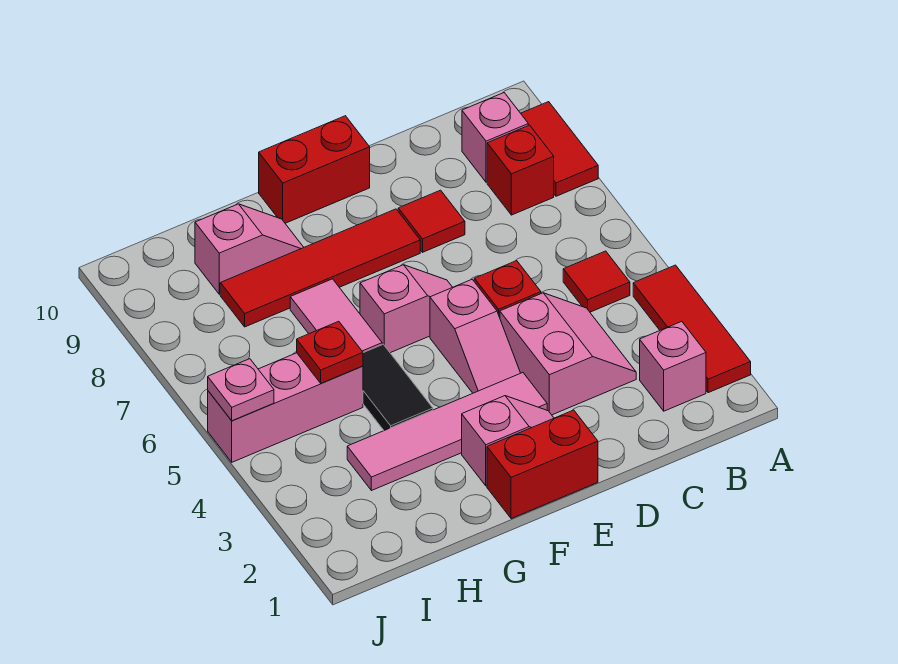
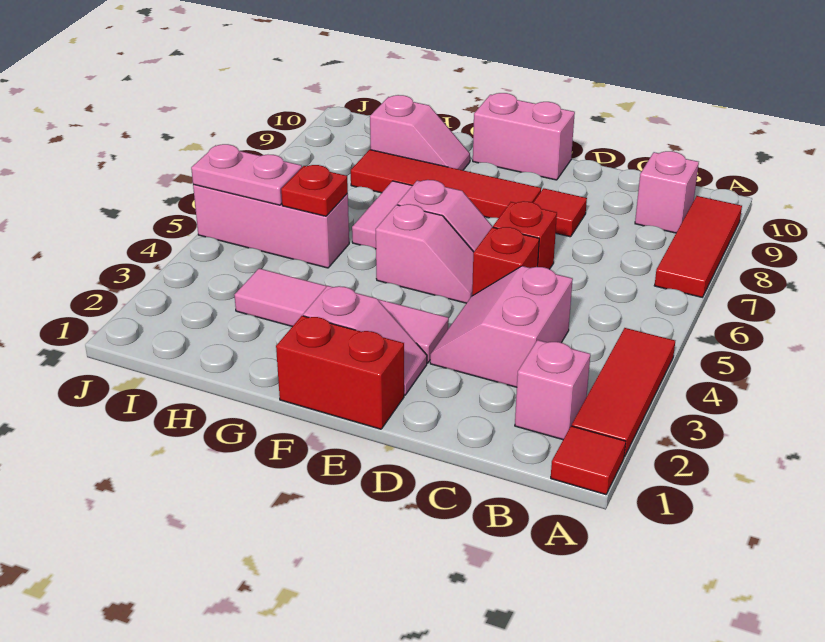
red 1x2 tile [521,102,598,196] -> red 1x3 tile [654,196,742,297]
red 1x1 tile [563,251,630,312] -> red 1x1 tile moved to [551,426,626,495]
red 1x1 brick [487,125,554,215] -> red 1x1 brick moved to [493,201,557,269]
pink 2x2 slope [500,293,636,415] -> pink 2x2 slope turned to [430,266,573,387]
pink 1x2 slope [430,279,520,393] -> pink 1x2 slope turned to [376,204,474,303]
red 1x2 brick [259,116,370,223] -> pink 1x2 brick [473,93,575,180]
black 1x2 tile [363,344,433,430] -> none
pink 1x1 plate [208,359,274,421] -> pink 1x2 plate [191,144,302,205]

